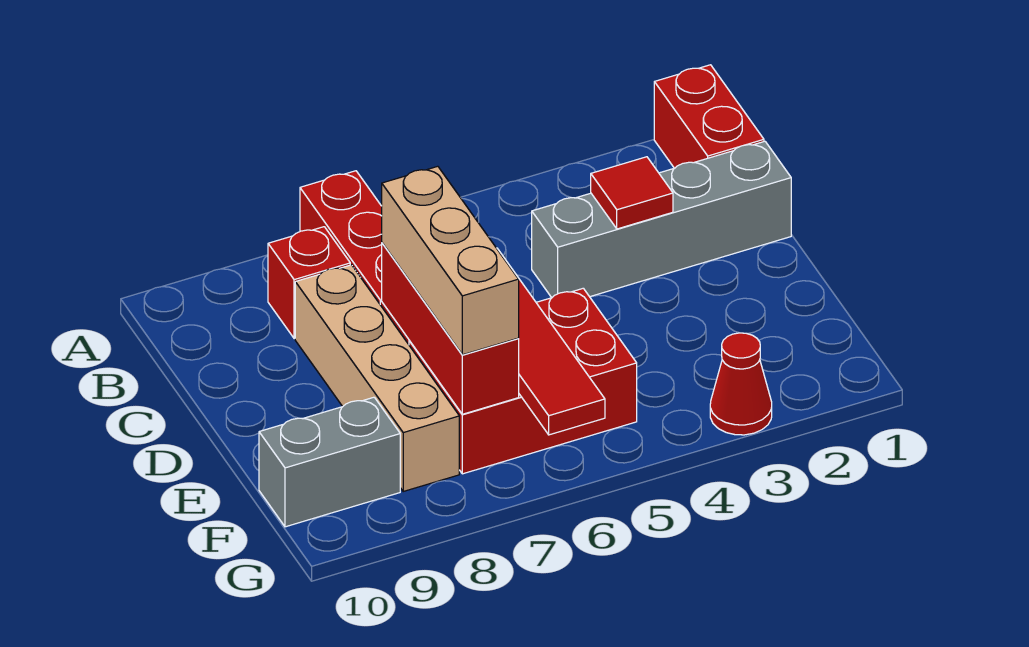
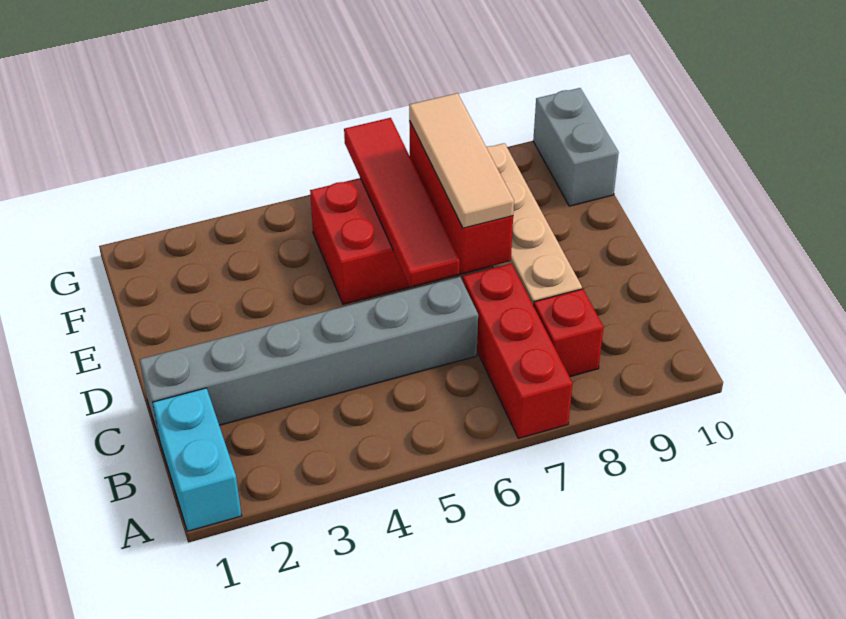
red 1x2 brick [654,65,764,168] -> cyan 1x2 brick [153,388,242,531]
grey 1x4 brick [532,141,791,298] -> grey 1x6 brick [139,277,478,440]
red 1x1 tile [591,157,673,229] -> none
tan 1x3 brick [382,166,519,355] -> tan 1x3 tile [409,93,514,228]
grey 1x2 brick [259,397,400,527] -> grey 1x2 brick turned to [533,88,619,206]
red 1x1 cone [710,333,772,435] -> none

